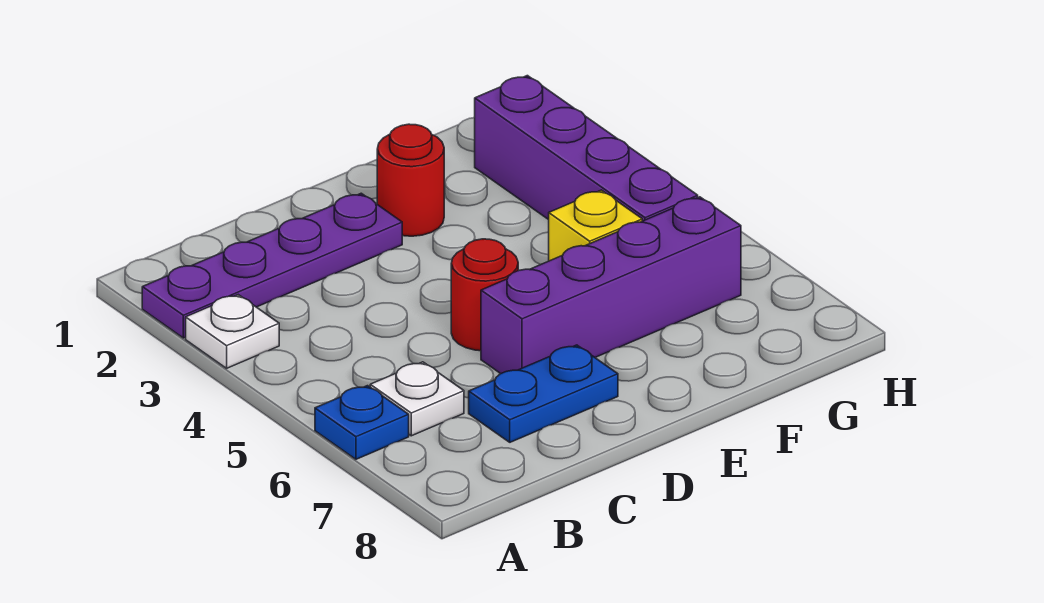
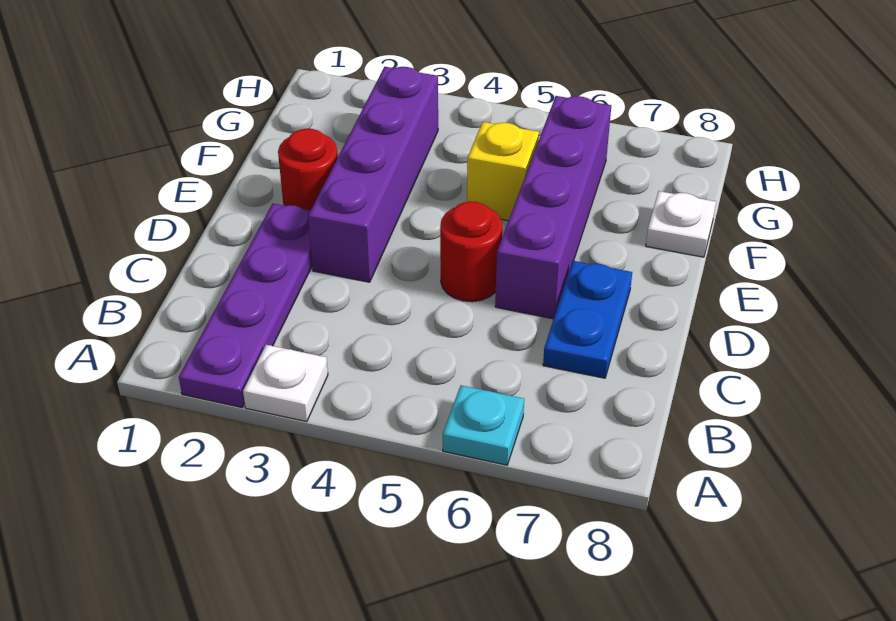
blue 1x1 plate [315,386,409,459] -> cyan 1x1 plate [443,385,524,465]
white 1x1 plate [370,362,464,436] -> white 1x1 plate moved to [646,191,716,257]
purple 1x4 brick [475,76,698,221] -> purple 1x4 brick turned to [308,67,438,282]

